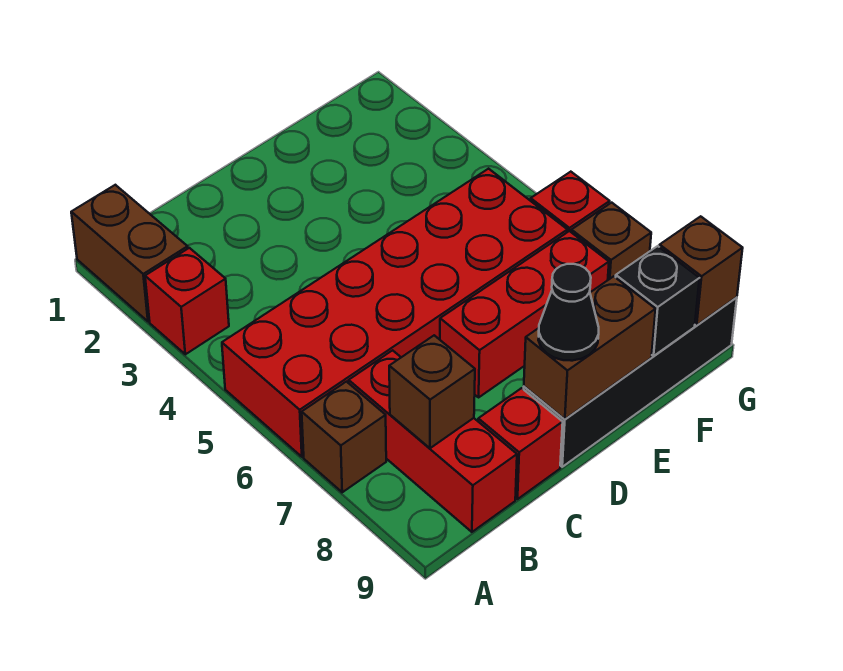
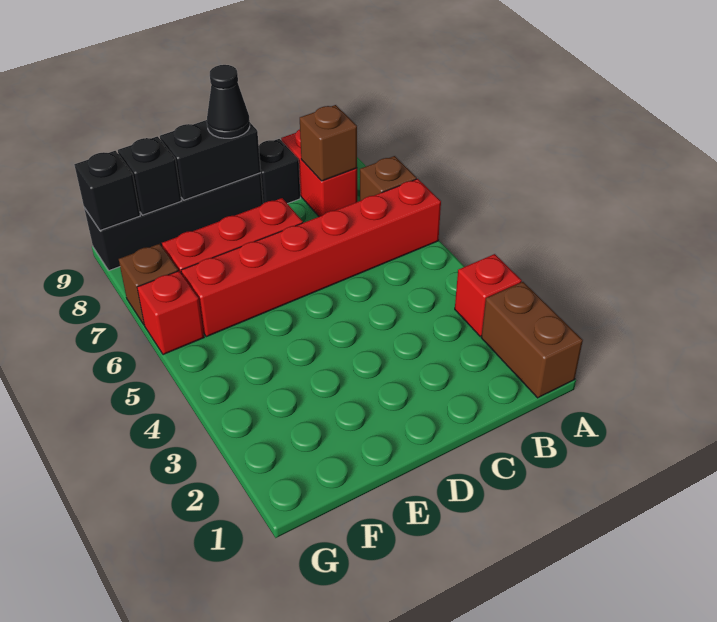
red 2x6 brick [222,169,567,457] -> red 1x6 brick [181,179,441,337]
red 1x3 brick [349,350,517,532] -> red 1x2 brick [281,129,357,217]
red 1x1 brick [478,388,563,499] -> black 1x1 brick [259,139,301,204]
brown 1x2 brick [524,276,656,419] -> black 1x2 brick [160,120,261,200]
brown 1x1 brick [660,216,743,325] -> black 1x1 brick [74,151,140,230]

